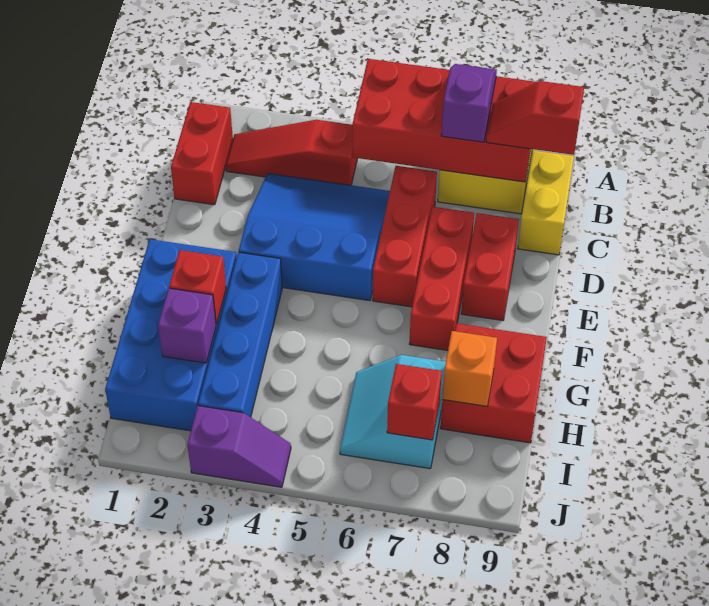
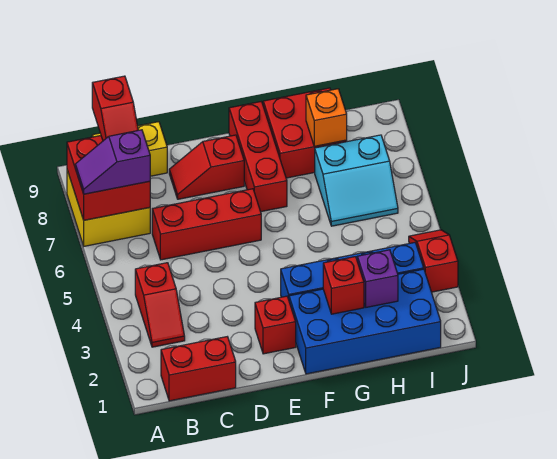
red 2x4 brick [352,59,536,182] -> red 2x2 brick [67,136,150,220]
red 1x3 slope [226,120,358,185] -> red 1x2 slope [135,263,185,347]
blue 3x3 slope [239,173,390,301] -> none
red 1x3 brick [409,207,474,350] -> red 1x3 brick turned to [229,102,287,212]
red 1x2 brick [461,213,519,320] -> red 1x2 slope [169,135,244,199]
red 1x1 brick [387,364,442,440] -> red 1x1 brick moved to [255,296,296,354]
purple 1x2 slope [187,406,291,487] -> red 1x2 slope [409,230,458,292]

